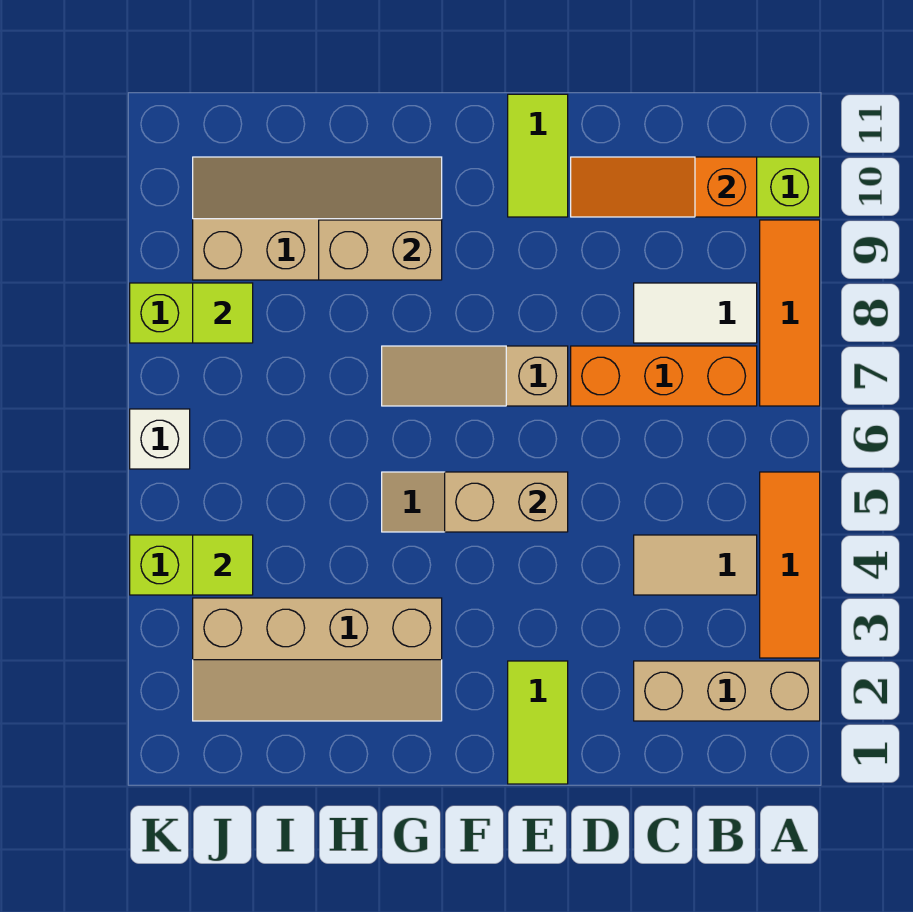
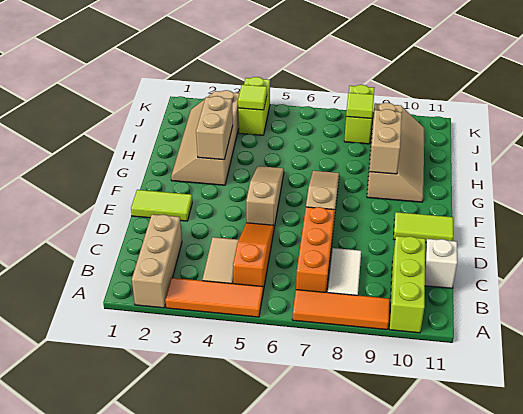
orange 1x3 slope [571,157,757,217] -> orange 1x3 slope moved to [233,223,274,291]
tan 1x2 brick [445,472,568,532] -> tan 1x2 brick moved to [196,96,233,160]
white 1x1 brick [130,409,190,469] -> white 1x1 brick moved to [425,239,457,288]

